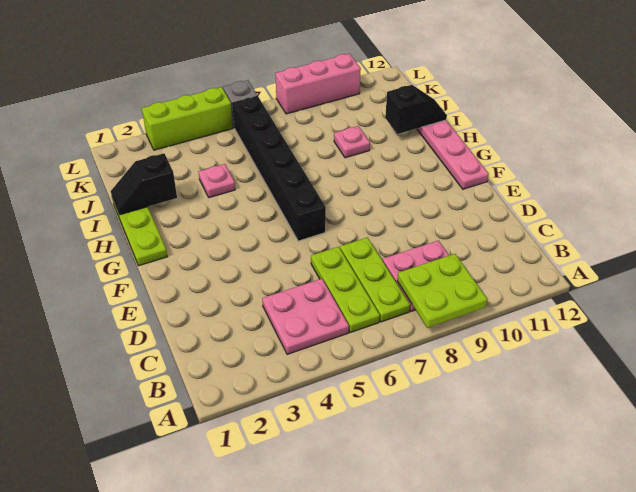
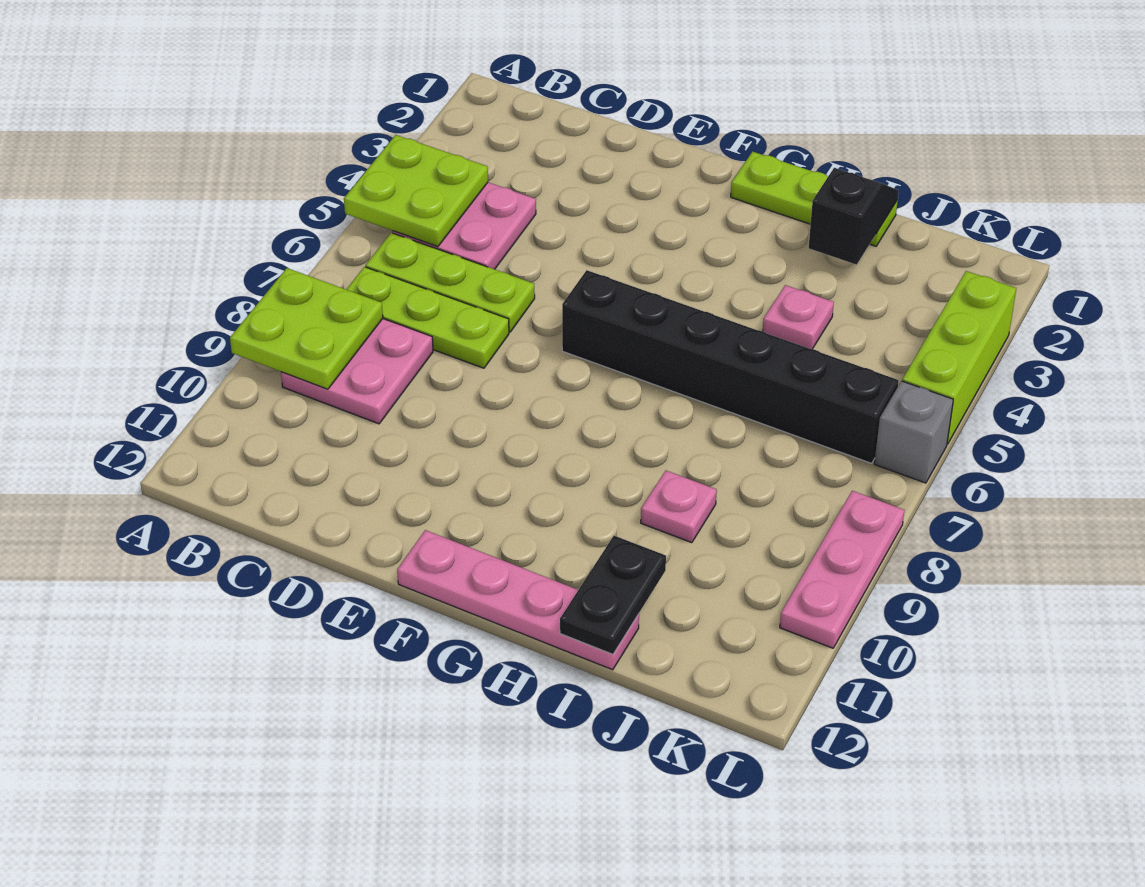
none -> lime 2x2 plate [344,135,488,247]
black 1x2 slope [385,85,447,134] -> black 1x2 plate [560,536,666,654]
pink 1x3 brick [275,54,361,114] -> pink 1x3 plate [780,491,904,648]

